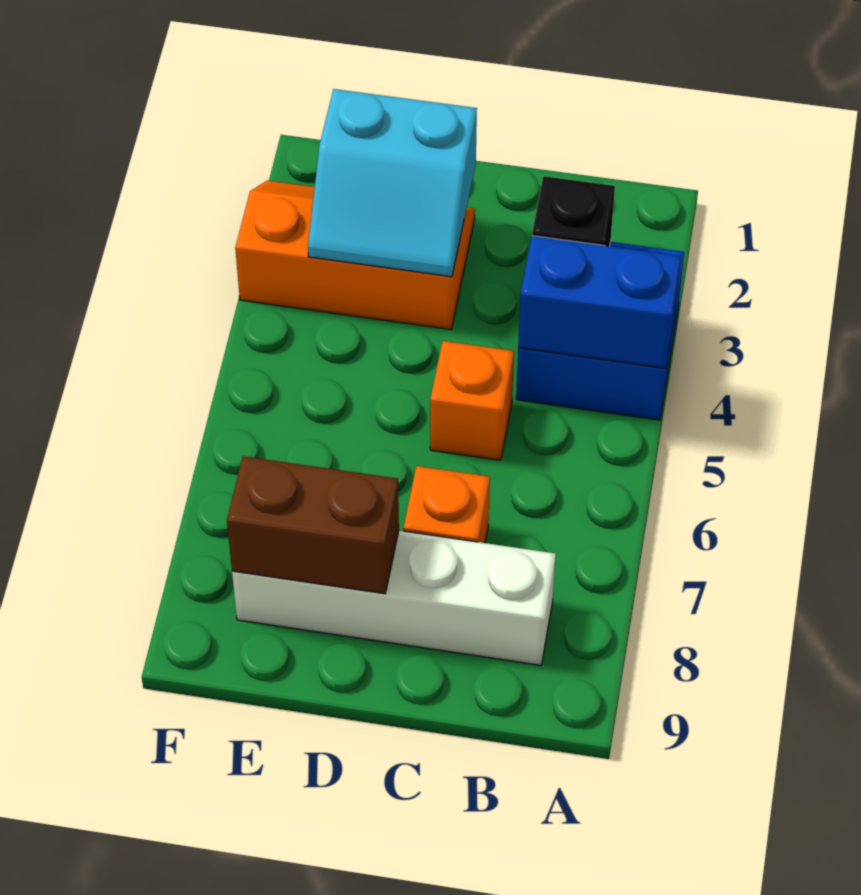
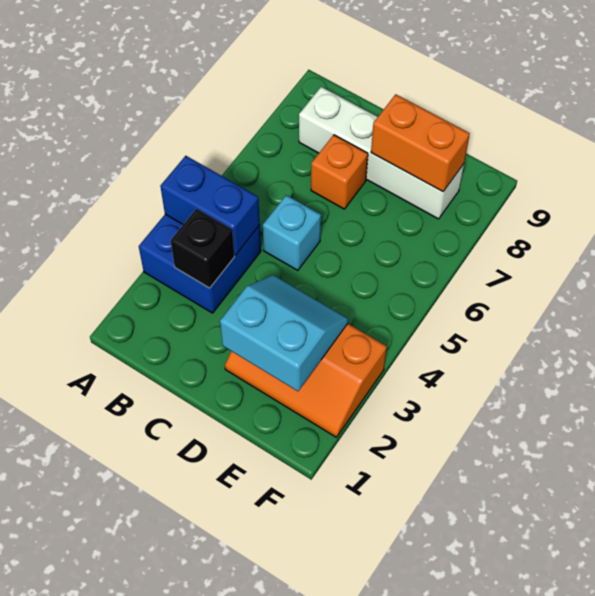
orange 1x1 brick [430,341,514,460] -> cyan 1x1 brick [263,195,321,270]
brown 1x2 brick [227,456,399,594] -> orange 1x2 brick [371,94,470,192]

